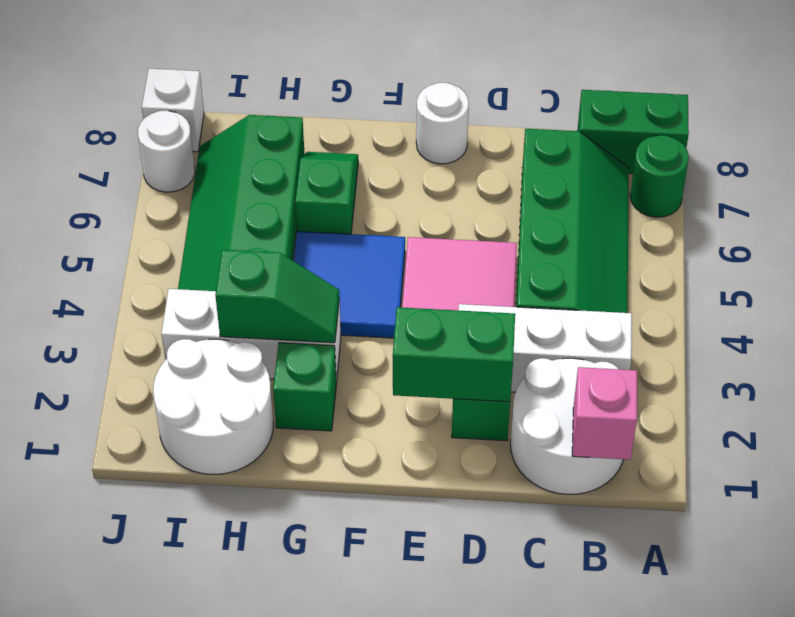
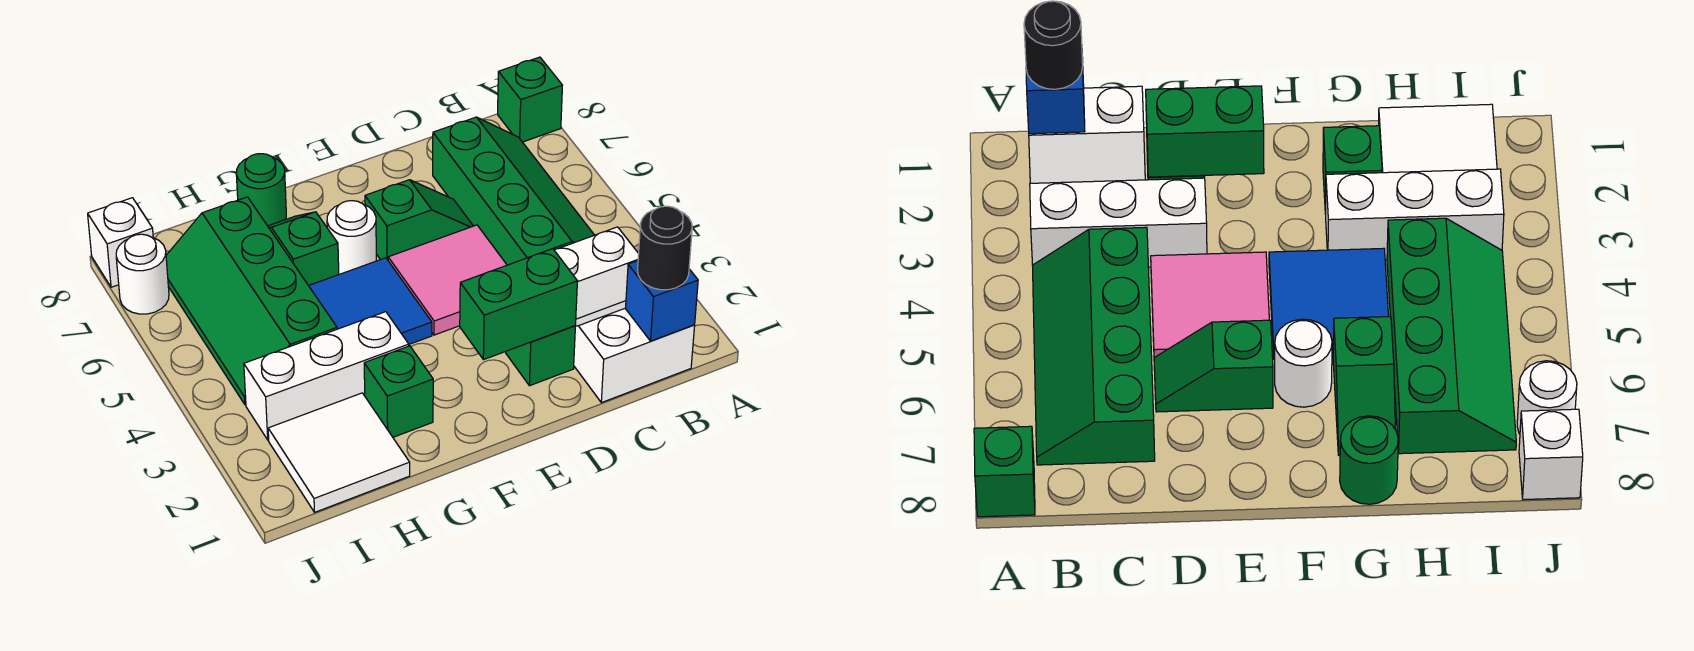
green 1x1 round brick [630,135,689,217] -> green 1x1 round brick moved to [236,154,286,226]
green 1x2 brick [577,90,689,174] -> green 1x1 brick [498,57,562,142]
white 2x2 round brick [510,358,623,494] -> white 2x2 slope [574,301,695,403]
pink 1x1 brick [572,367,637,460] -> blue 1x1 brick [626,261,698,341]
none -> black 1x1 round brick [638,206,692,290]
white 1x1 round brick [416,83,469,164] -> white 1x1 round brick moved to [327,201,376,274]
green 1x2 slope [215,249,340,343] -> green 1x2 slope moved to [365,180,473,260]
white 2x2 round brick [153,339,274,474] -> white 2x2 tile [268,393,410,512]

